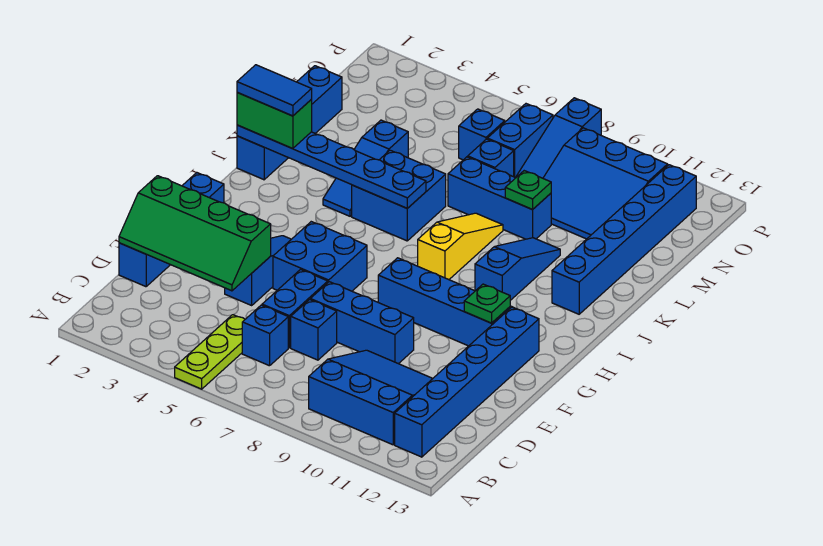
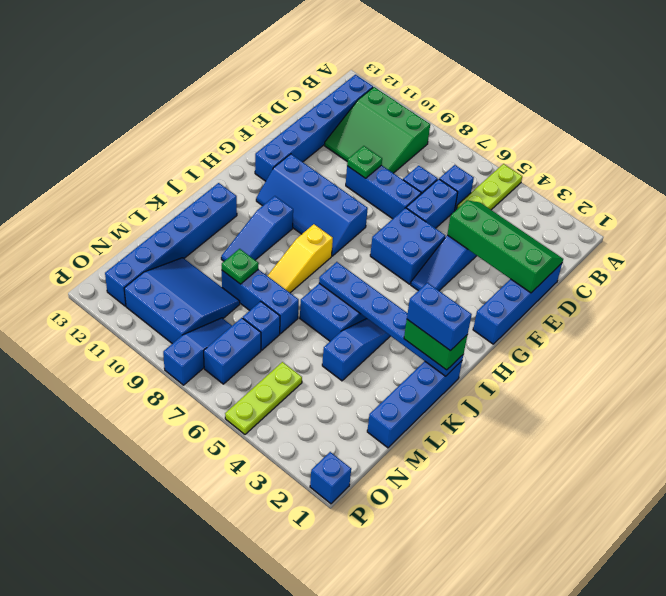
blue 3x3 slope [309,350,433,445] -> green 3x3 slope [324,87,430,173]
green 1x1 plate [464,284,510,323] -> green 1x1 plate moved to [347,146,382,178]
blue 1x2 tile [237,65,312,116] -> blue 1x2 brick [407,283,472,351]
none -> lime 1x3 plate [225,362,302,434]
blue 1x1 brick [459,109,505,160] -> blue 1x1 brick moved to [310,452,351,504]

